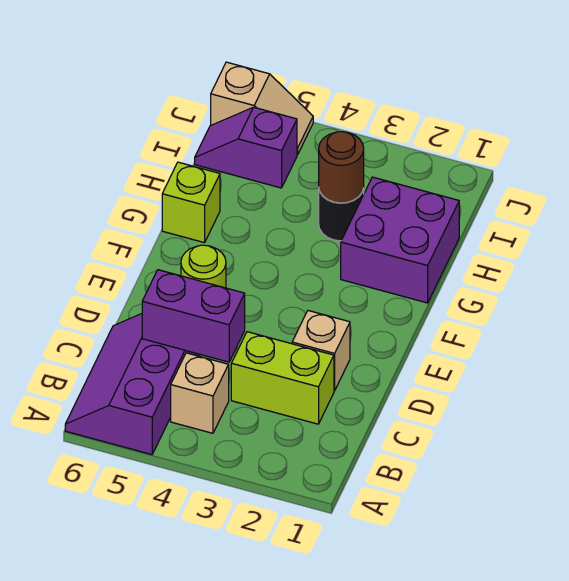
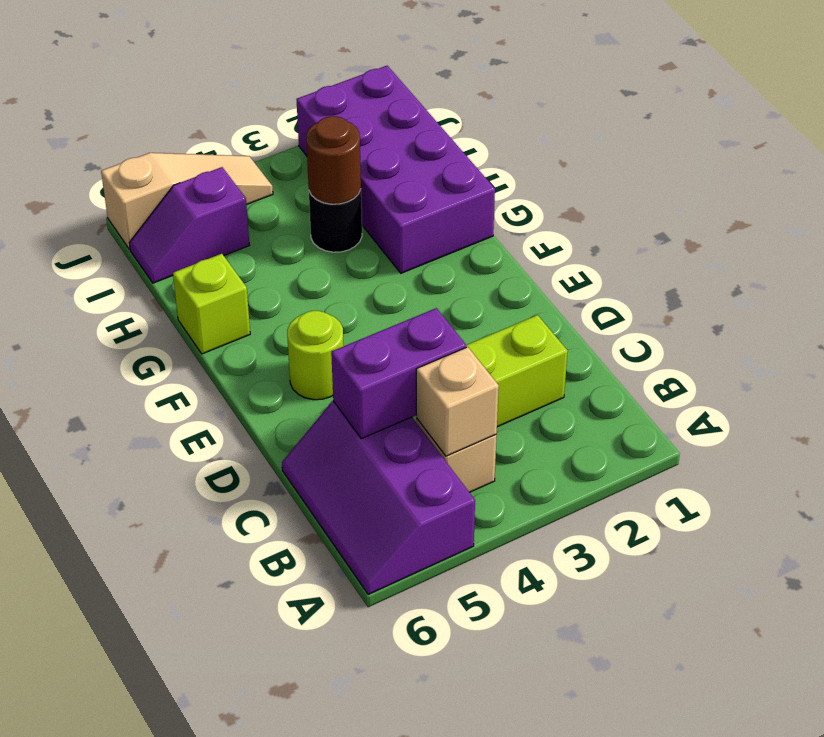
tan 1x1 brick [292,311,350,391] -> tan 1x1 brick moved to [416,347,499,456]
purple 2x2 brick [341,177,459,303] -> purple 2x4 brick [296,66,495,273]
tan 1x2 slope [211,62,313,155] -> tan 1x3 slope [101,153,273,249]

